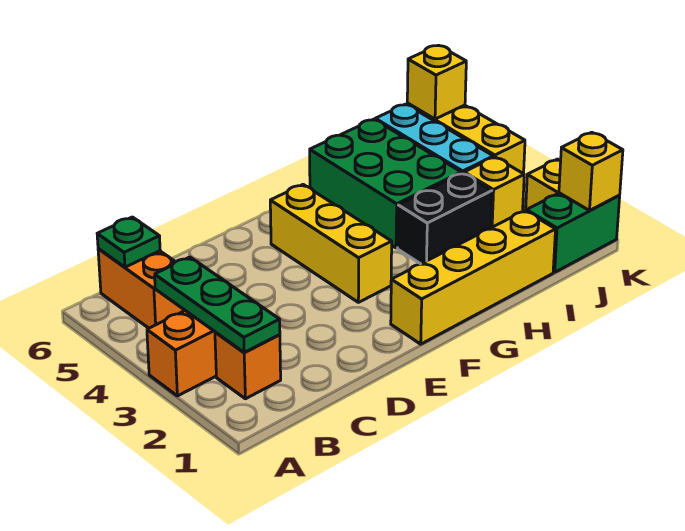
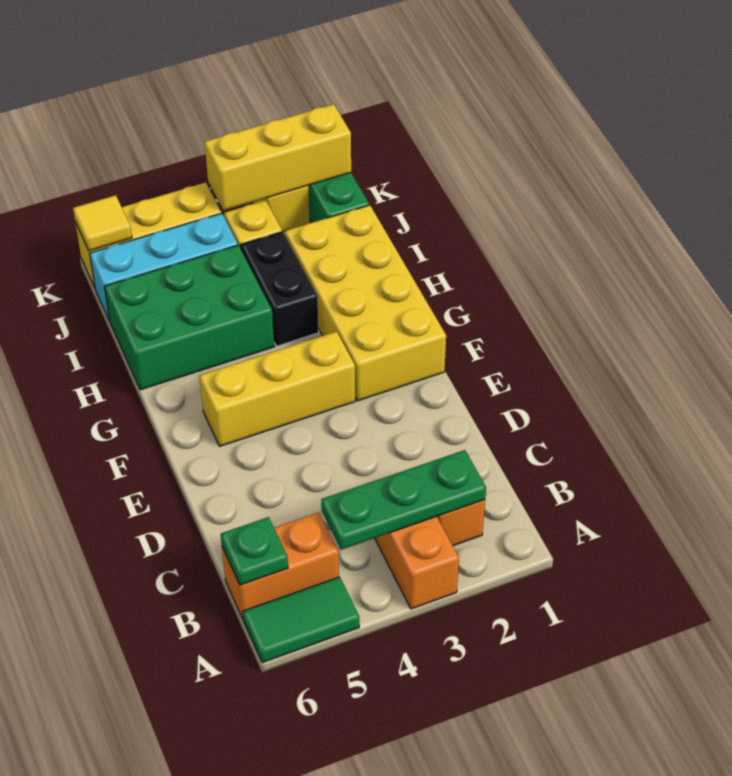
none -> green 1x2 tile [243,577,359,663]
yellow 1x4 brick [391,211,556,344] -> yellow 2x4 brick [285,205,446,401]
yellow 1x1 brick [559,132,623,211] -> yellow 1x3 brick [205,104,351,211]
yellow 1x1 brick [407,45,466,119] -> yellow 1x1 tile [73,195,132,251]

